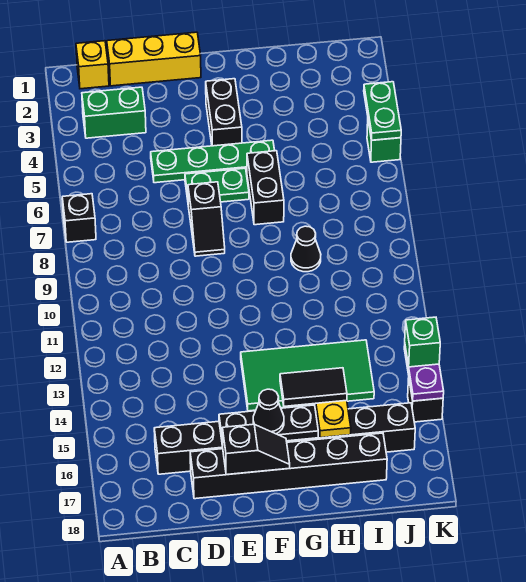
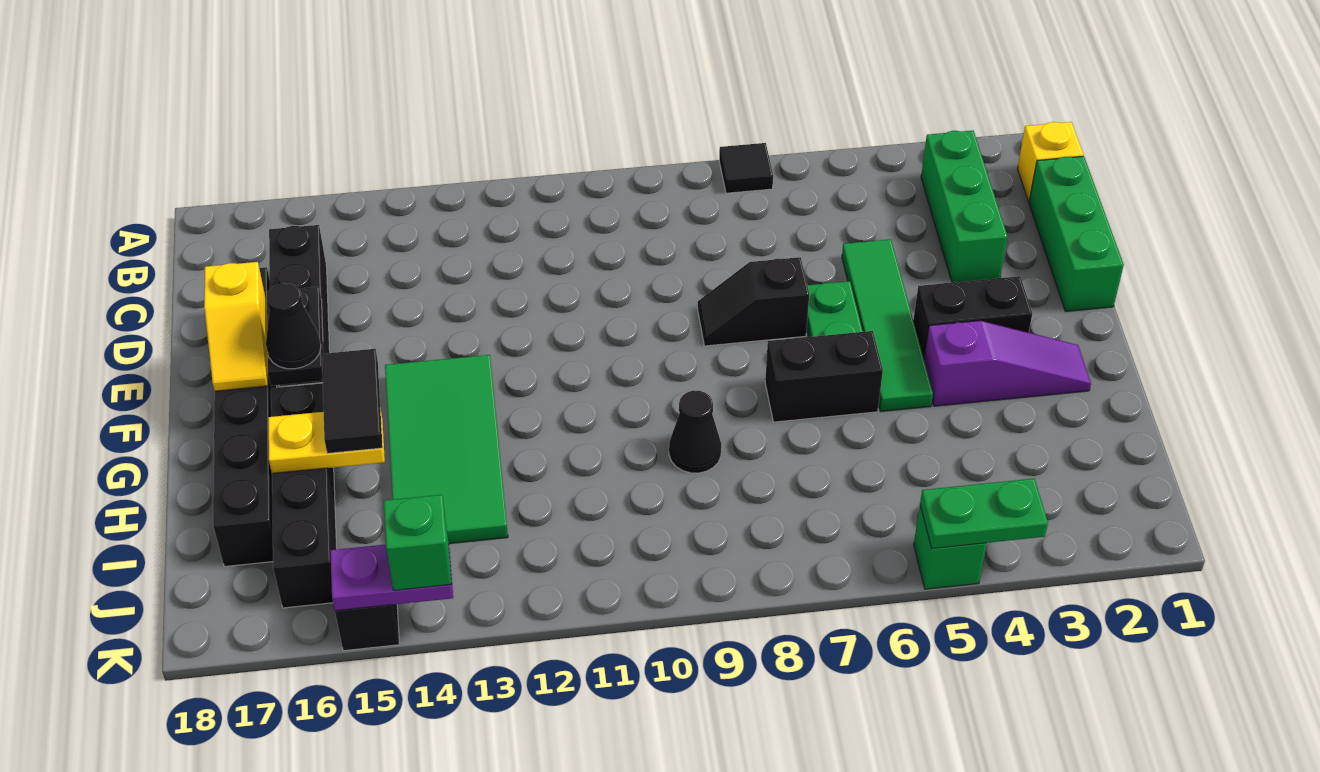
black 1x1 brick [62,194,96,242] -> black 1x1 tile [719,143,773,193]
green 1x2 brick [82,87,146,138] -> green 1x3 brick [921,131,1008,283]
yellow 1x3 brick [107,32,201,86] -> green 1x3 brick [1029,156,1124,312]
green 1x4 plate [151,140,275,183] -> green 1x4 tile [842,239,933,412]
black 1x3 plate [219,405,318,446] -> black 1x2 plate [267,287,323,386]
black 1x2 slope [222,424,290,475] -> yellow 1x2 slope [204,262,268,391]
none -> purple 1x3 slope [924,321,1091,406]

